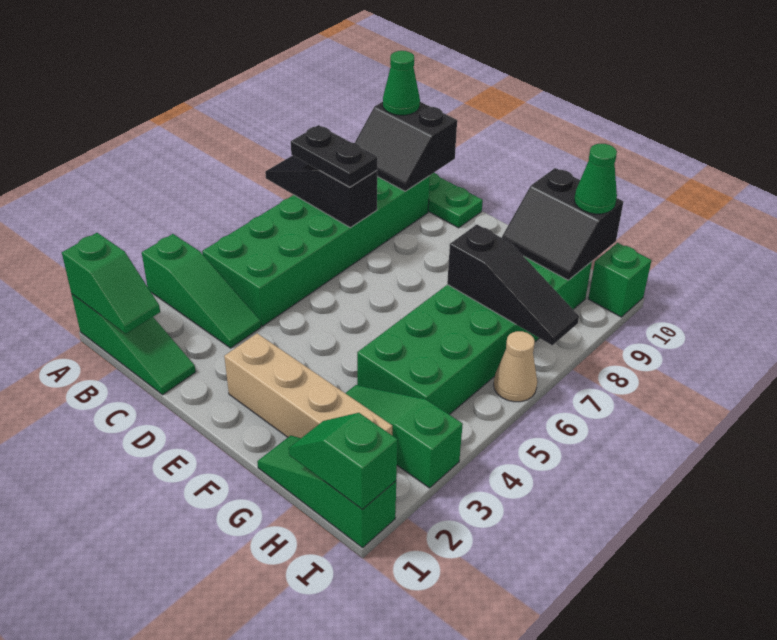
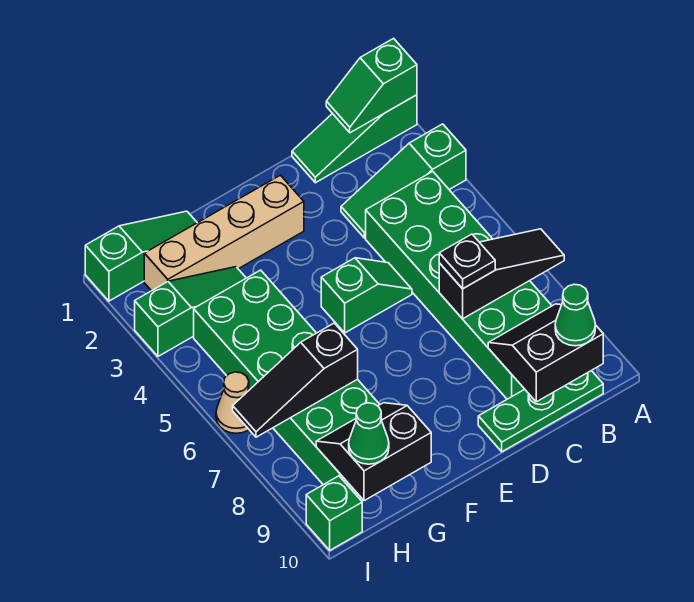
black 1x2 plate [291,125,377,187] -> black 1x1 plate [439,234,495,289]
green 1x2 slope [289,413,398,510] -> green 1x2 slope moved to [321,258,412,333]

